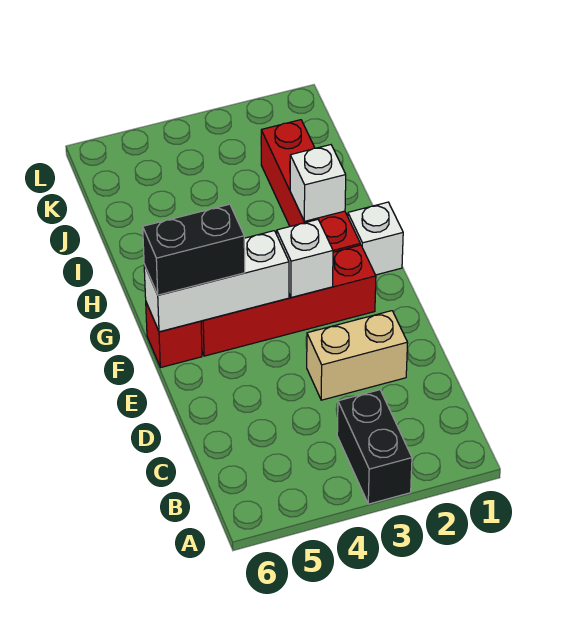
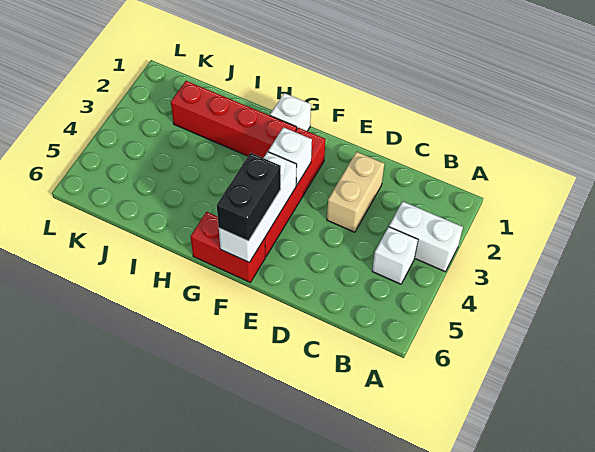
black 1x2 brick [337,390,412,504] -> white 1x2 brick [389,202,463,272]
red 1x1 brick [146,303,202,368] -> red 1x2 brick [191,212,265,282]
white 1x1 brick [290,145,346,221] -> white 1x1 brick moved to [372,227,418,284]

